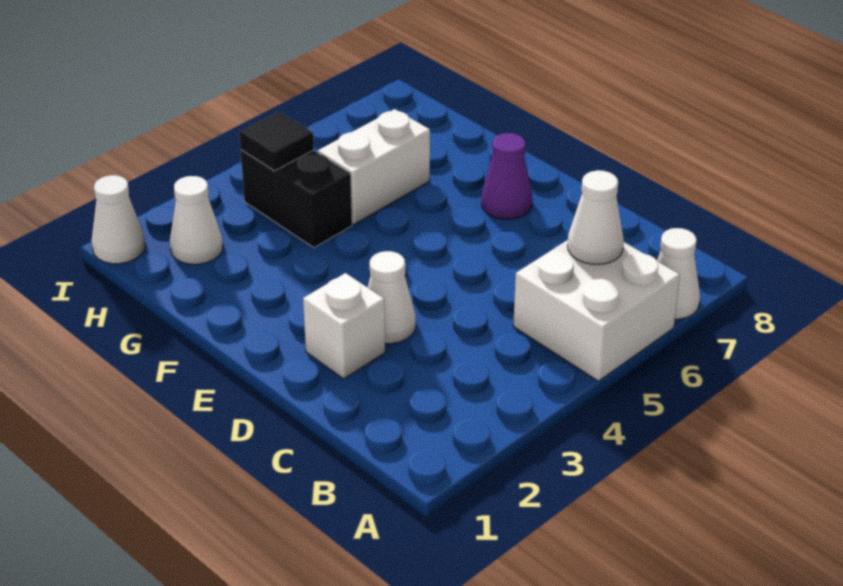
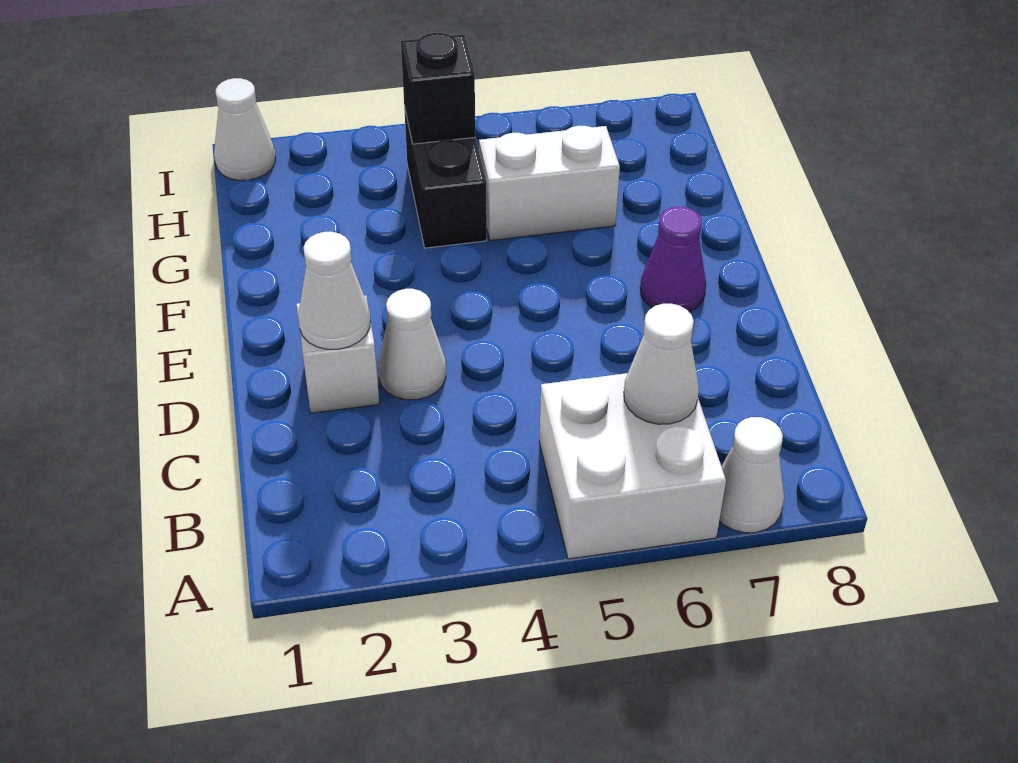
white 1x1 cone [170,176,223,264] -> white 1x1 cone moved to [298,232,370,349]
black 1x1 tile [239,112,314,171] -> black 1x1 brick [401,33,475,144]

